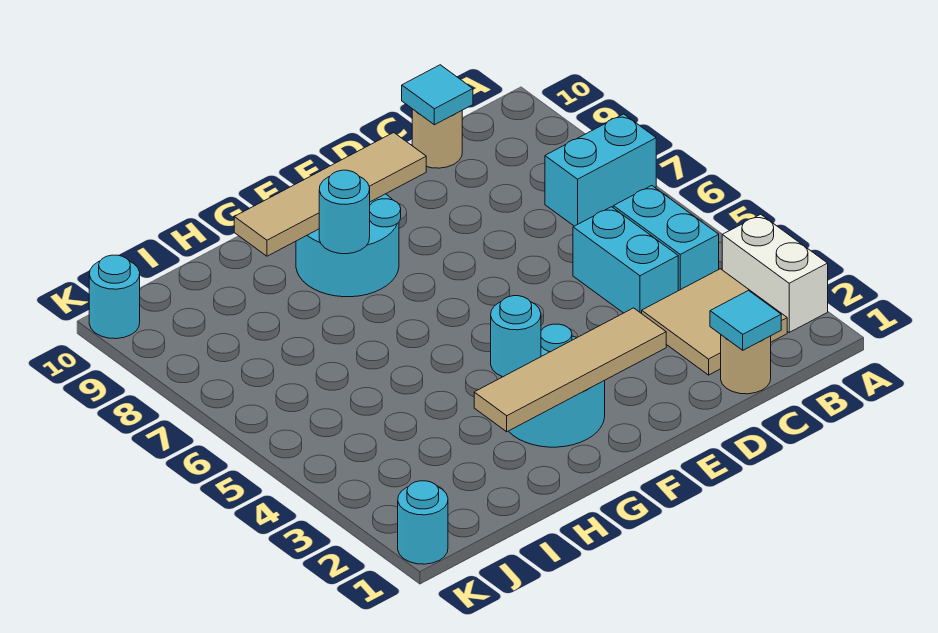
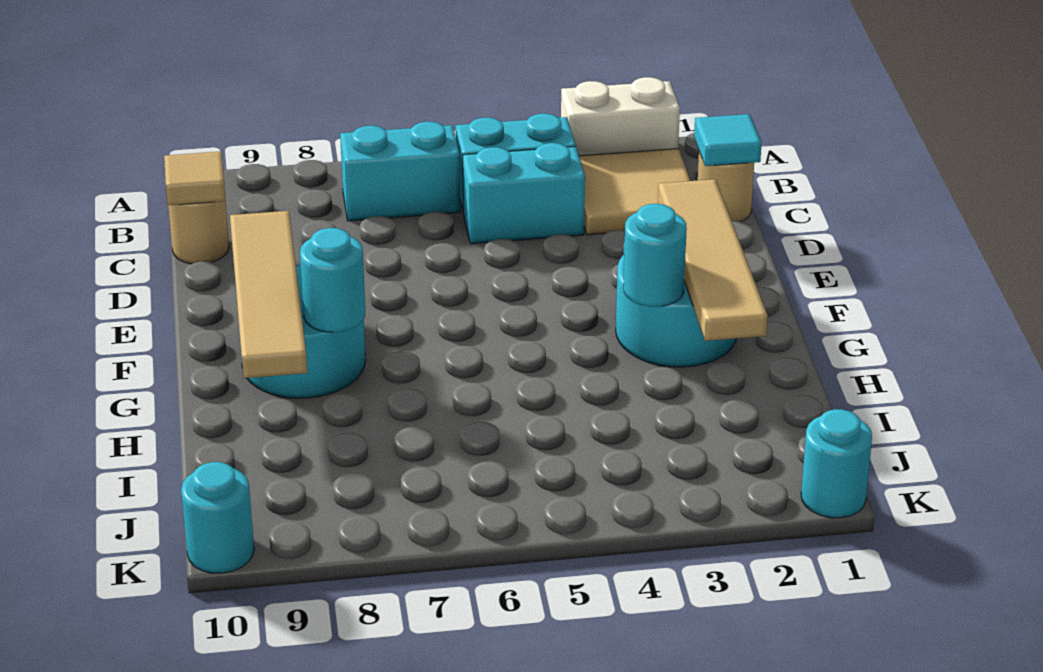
cyan 1x2 brick [545,114,656,226] -> cyan 1x2 brick turned to [340,122,460,221]
cyan 1x1 tile [402,65,473,125] -> tan 1x1 tile [164,152,226,205]

